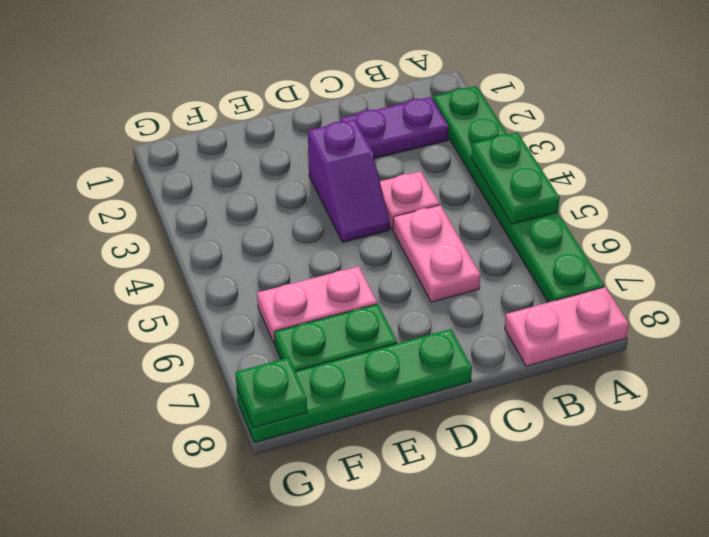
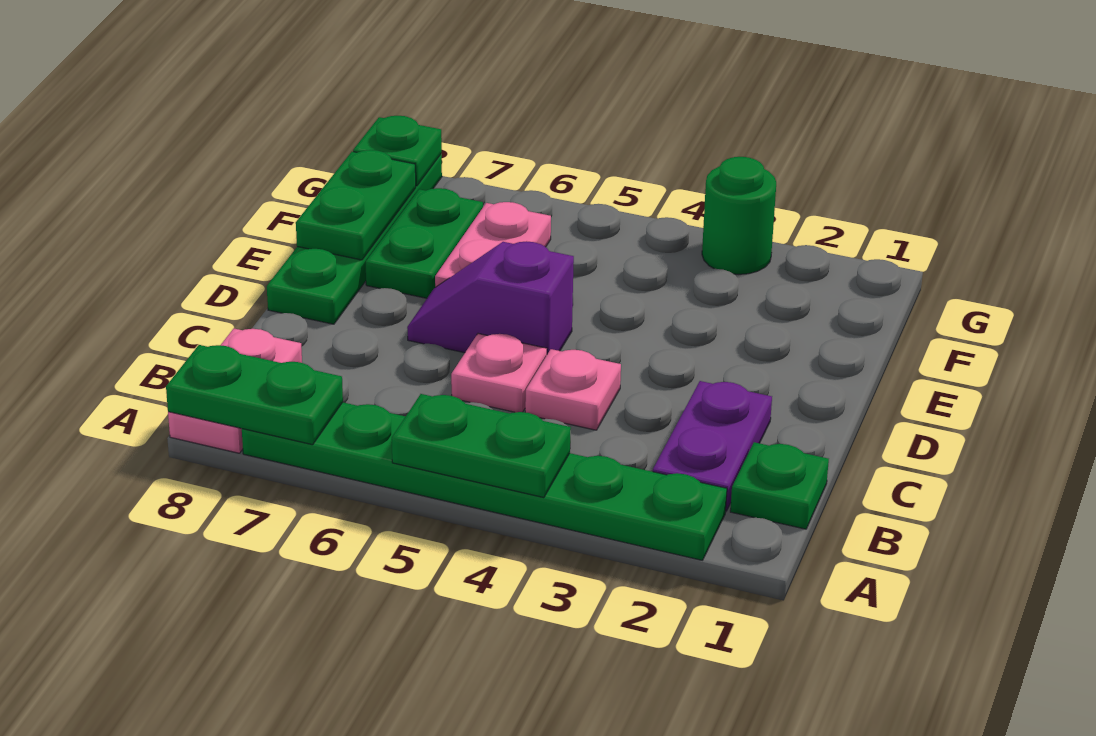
none -> green 1x2 plate [166,345,343,445]
none -> green 1x1 plate [730,442,829,529]
pink 1x2 plate [393,205,480,302] -> pink 1x1 plate [451,334,547,412]
purple 1x2 slope [308,119,390,242] -> purple 1x2 slope moved to [407,241,574,354]
none -> green 1x2 plate [296,150,416,260]
none -> green 1x1 round brick [702,157,776,274]

